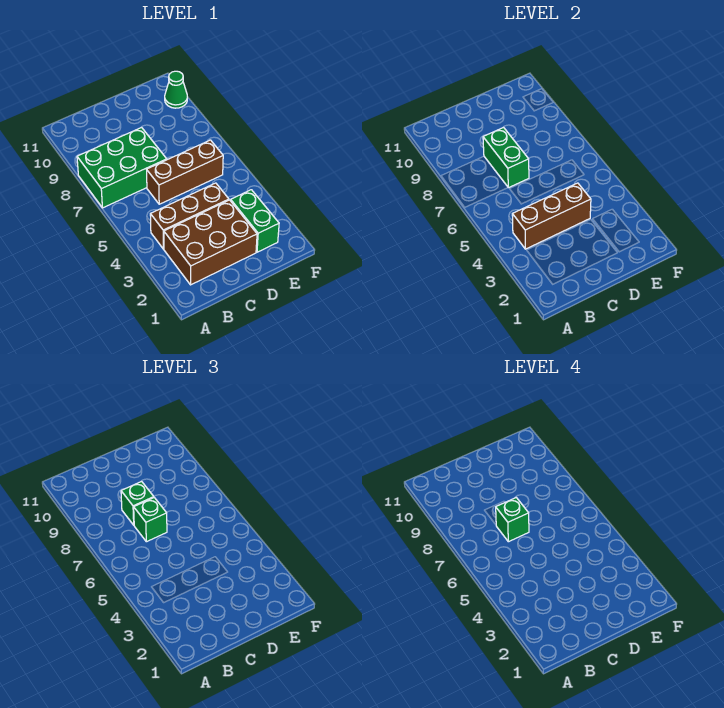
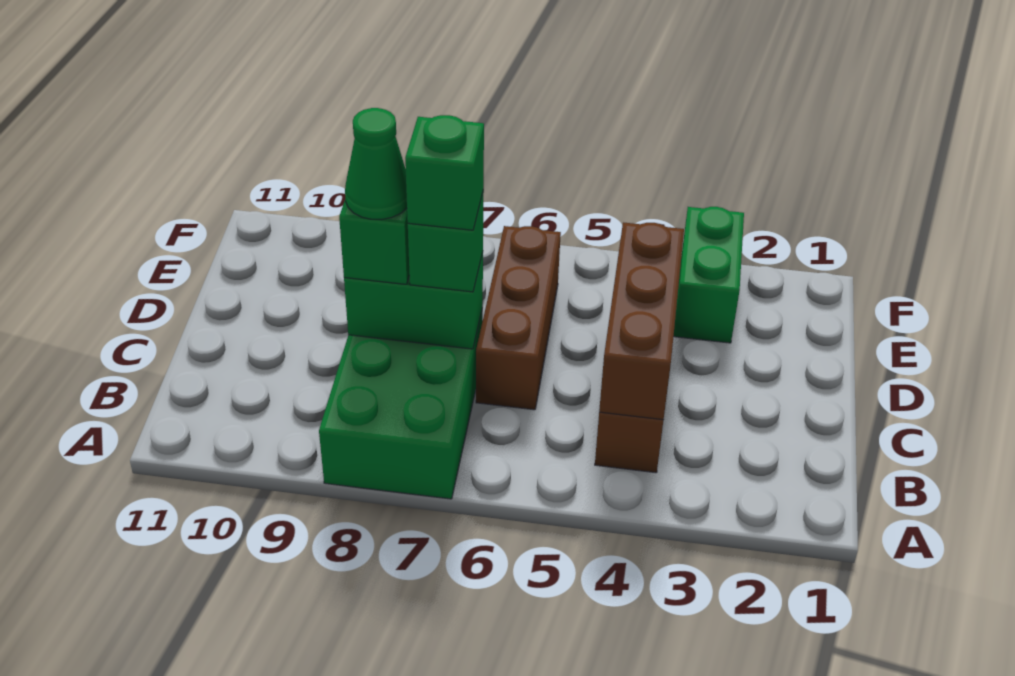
brown 2x3 brick [164,200,257,285] -> none
green 1x2 brick [231,190,279,252] -> green 1x2 brick turned to [673,207,744,343]
green 1x1 cone [165,71,187,108] -> green 1x1 cone moved to [345,108,407,219]

